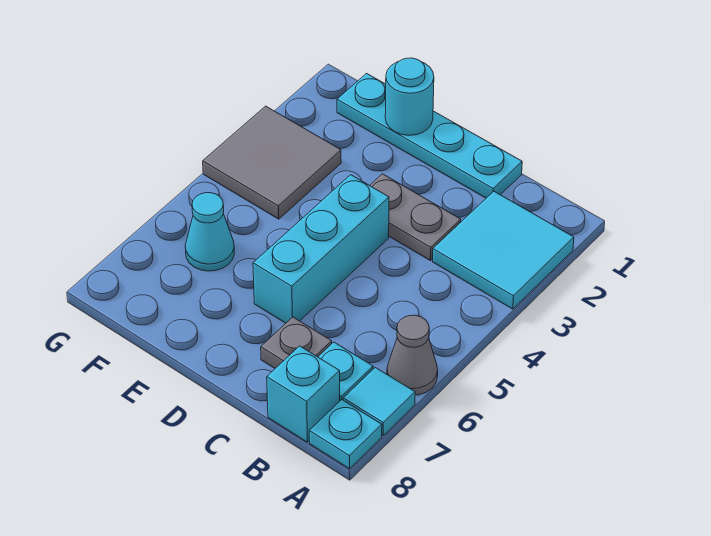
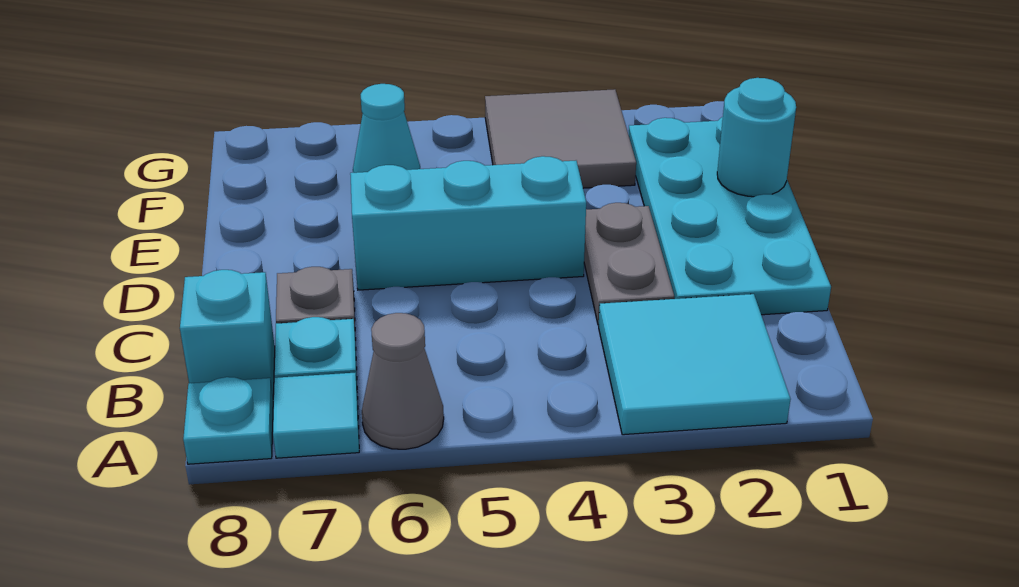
cyan 1x4 plate [337,73,522,198] -> cyan 2x4 plate [629,117,831,315]

